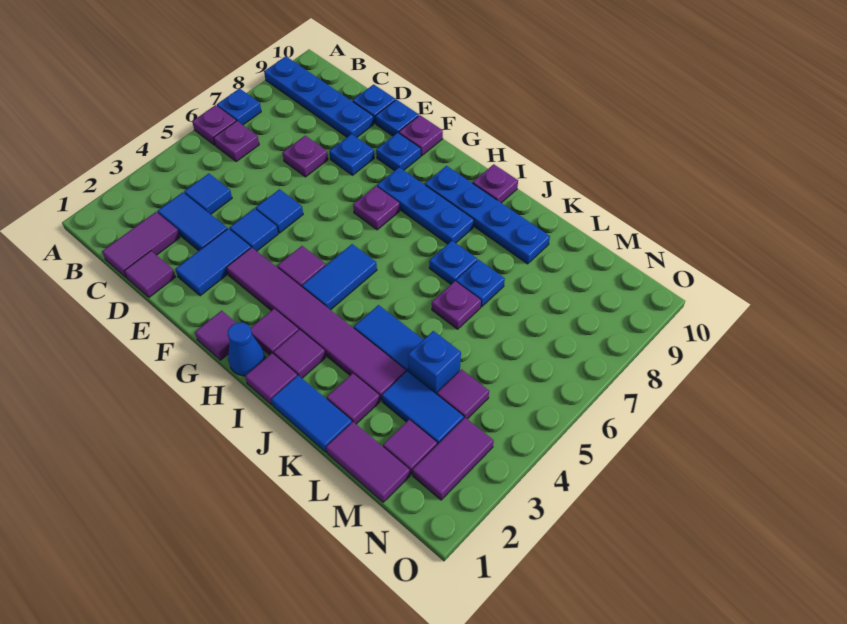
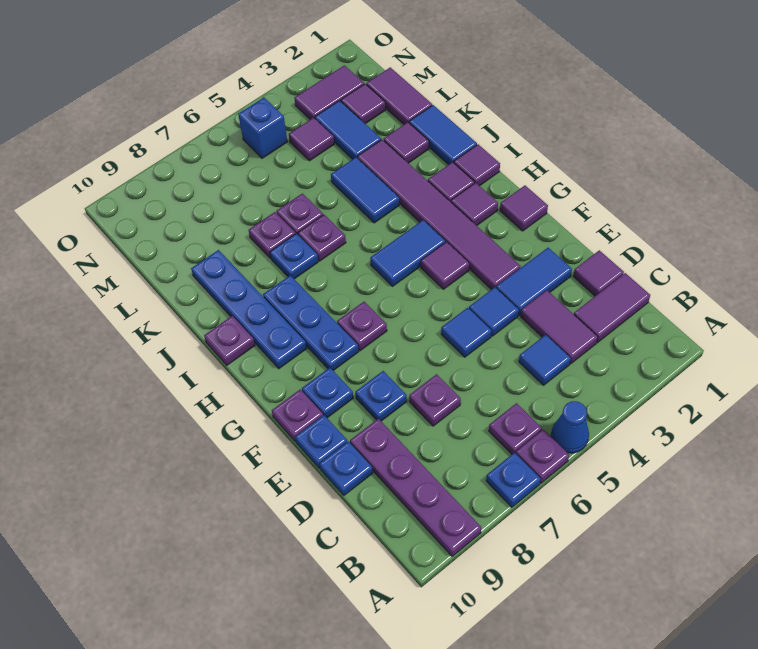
blue 1x4 plate [264,56,374,137] -> purple 1x4 plate [350,419,481,556]
blue 1x2 tile [158,192,227,251] -> purple 1x2 tile [521,290,598,364]
blue 1x1 cone [228,322,265,376] -> blue 1x1 cone moved to [551,401,589,453]
none -> purple 1x1 plate [298,215,346,261]
blue 1x1 plate [456,260,505,307] -> purple 1x1 plate [249,212,296,258]
blue 1x1 brick [408,331,461,395] -> blue 1x1 brick moved to [238,98,287,158]

